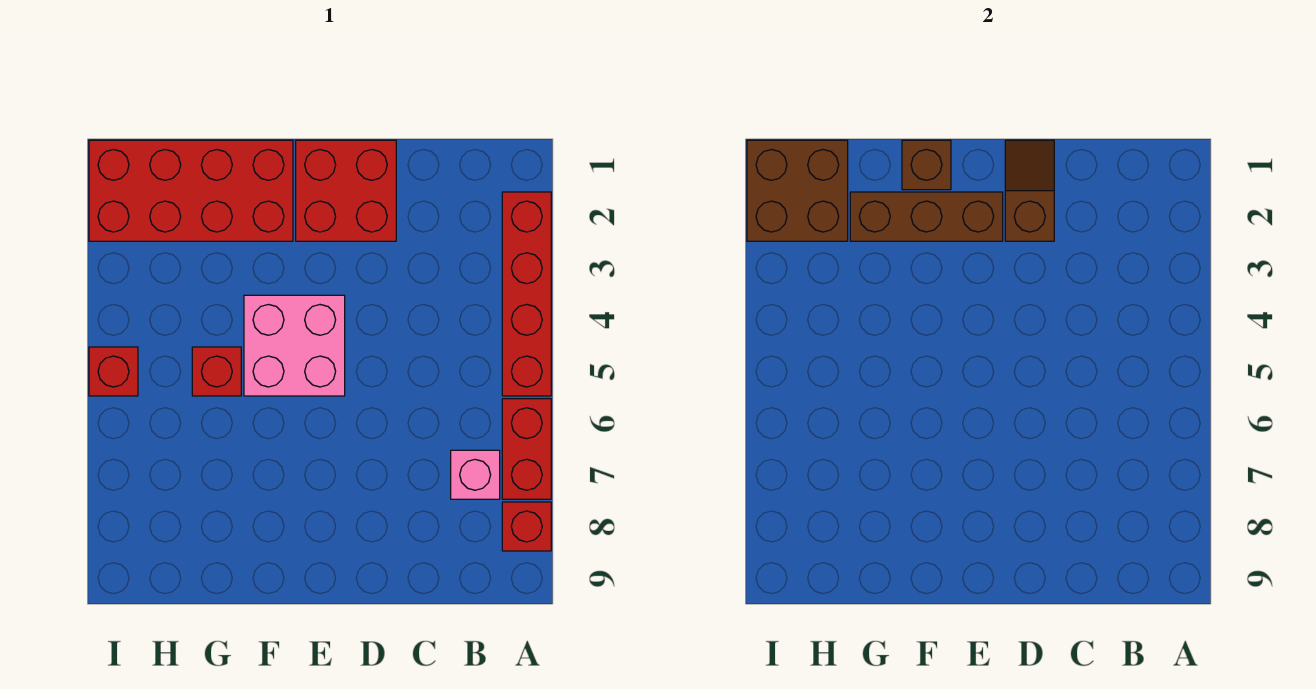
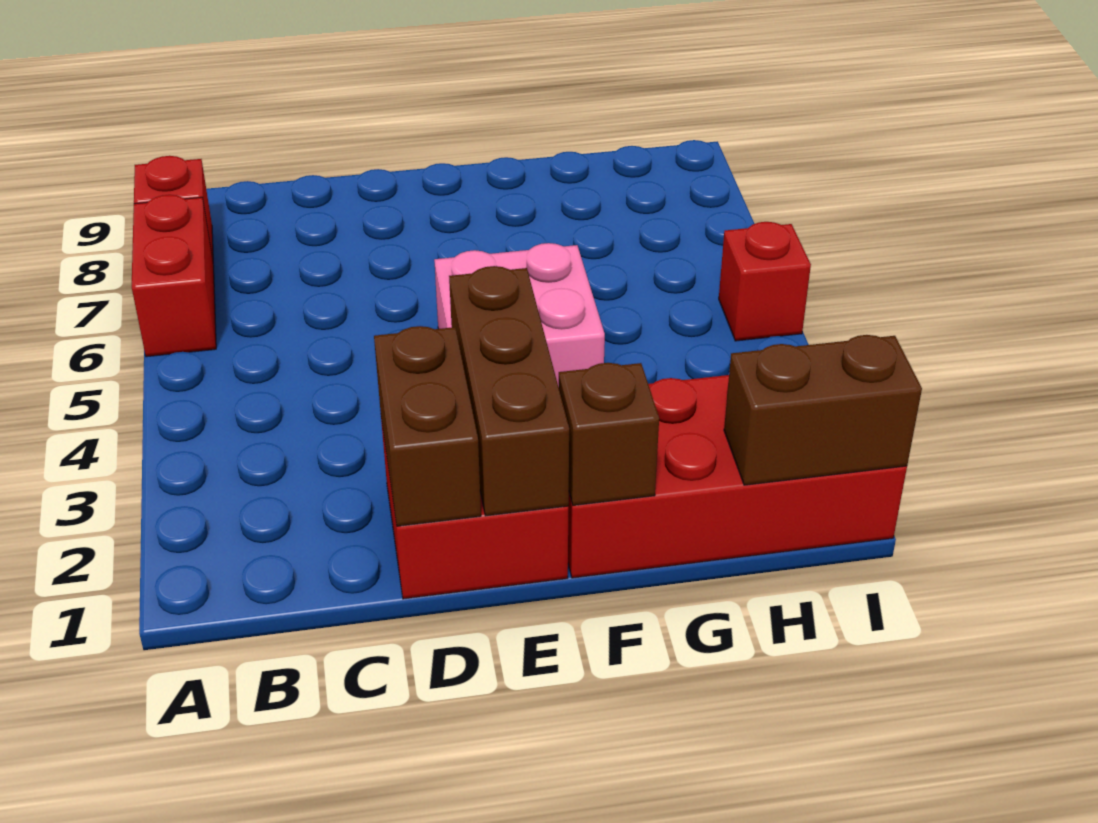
red 1x4 brick [502,192,551,396] -> none
pink 1x1 brick [451,450,500,499] -> none
brown 1x2 slope [1005,140,1054,241] -> brown 1x2 brick [374,326,481,526]
brown 1x3 brick [850,192,1003,241] -> brown 1x3 brick turned to [449,266,569,516]
red 1x1 brick [192,347,241,396] -> none
brown 2x2 brick [747,140,848,241] -> brown 1x2 brick [724,335,922,485]

